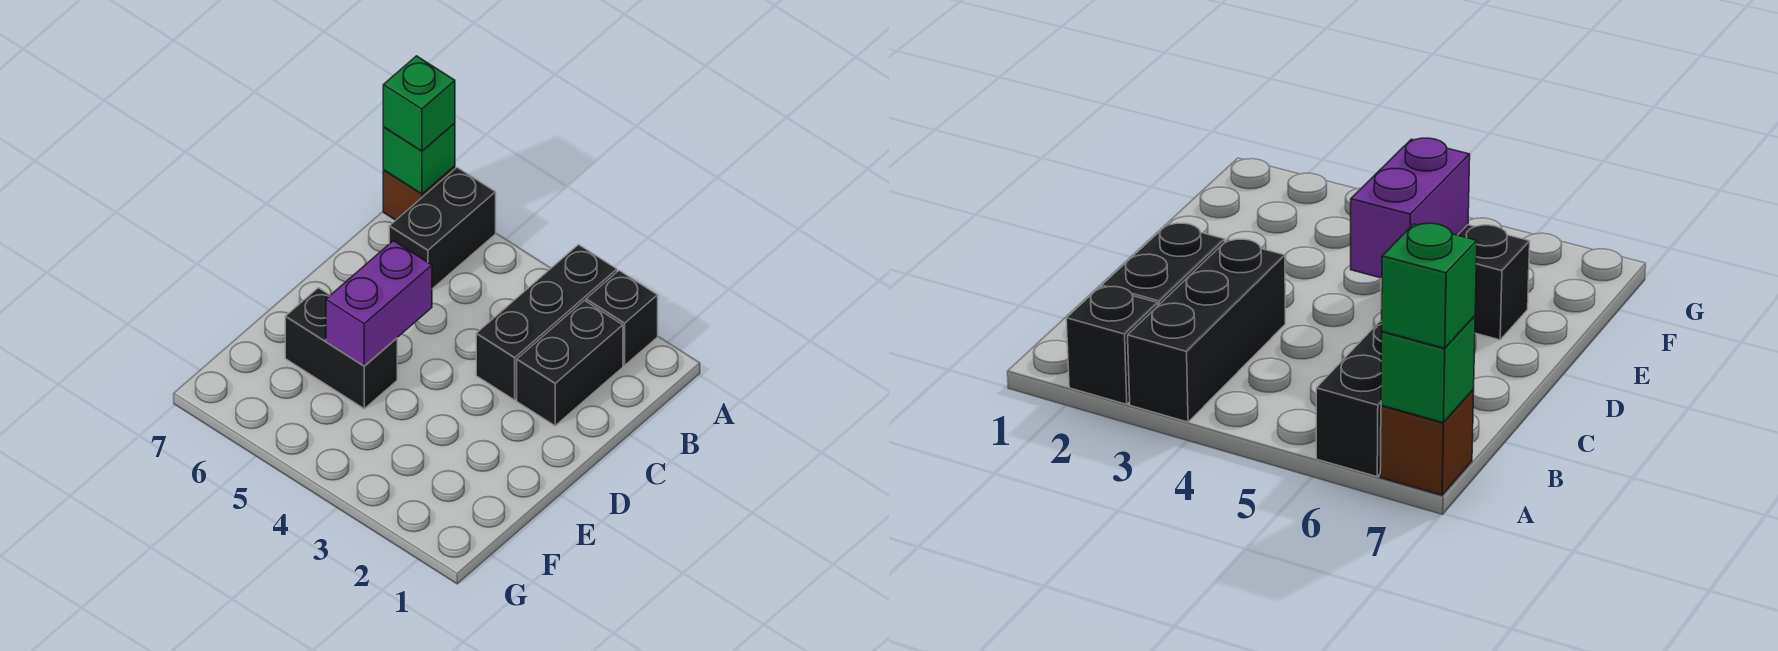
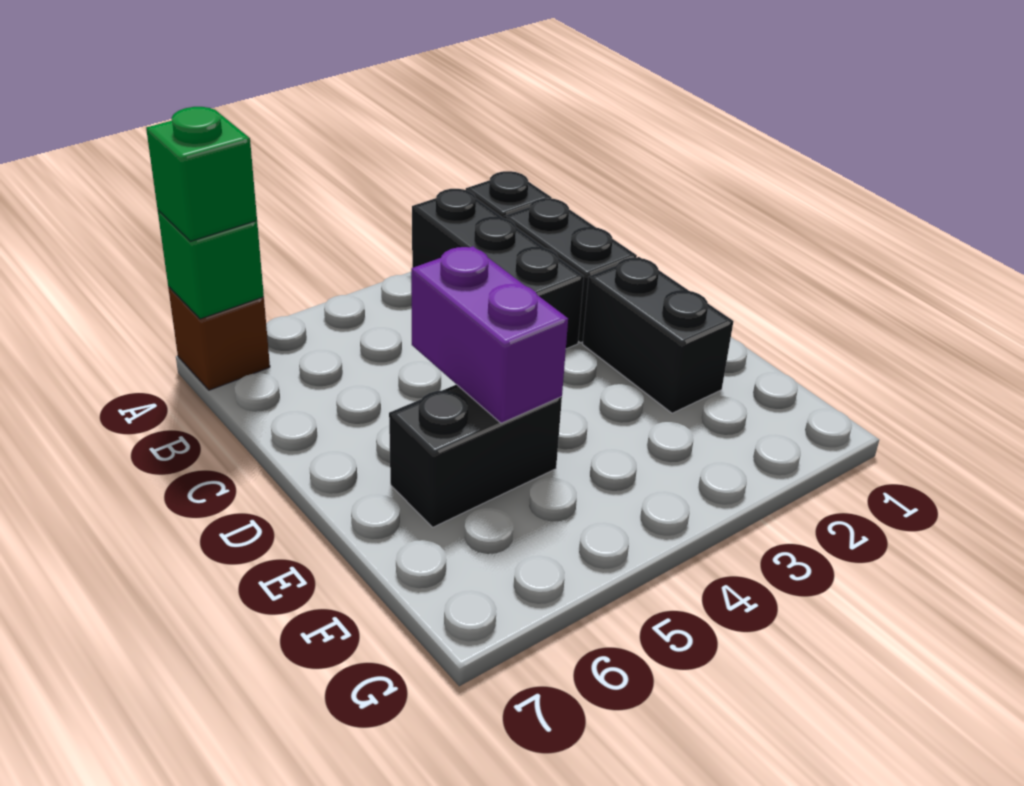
black 1x2 brick [389,168,496,289] -> black 1x2 brick moved to [583,257,734,413]

